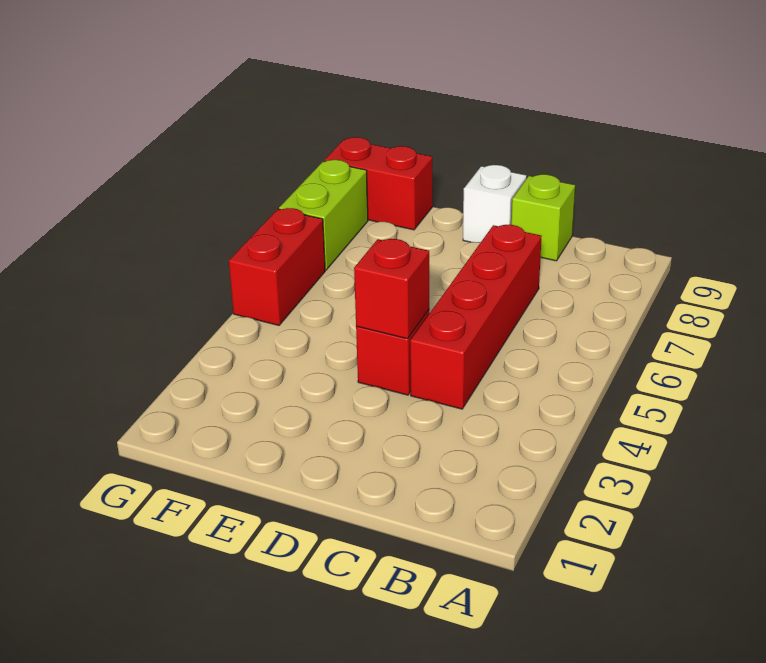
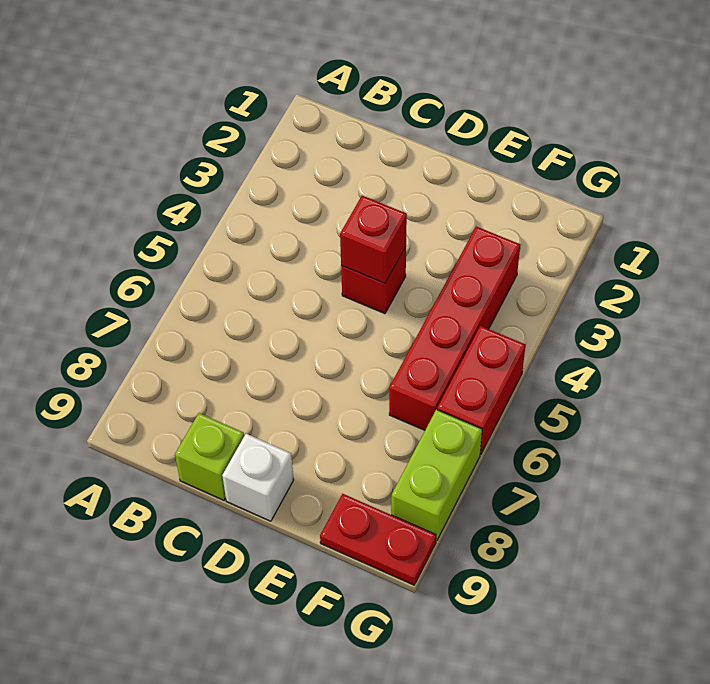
red 1x4 brick [410,225,542,409] -> red 1x4 brick moved to [389,226,520,430]
red 1x2 brick [324,137,432,230] -> red 1x2 plate [320,494,436,585]

